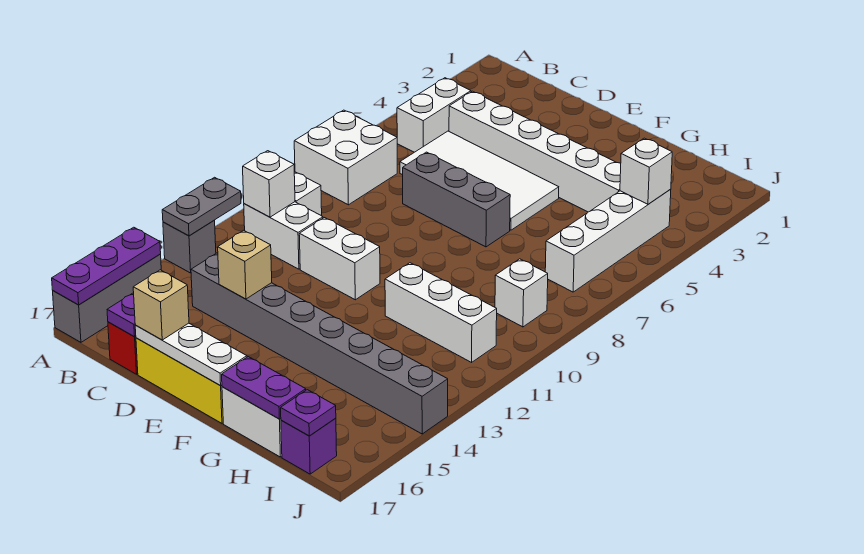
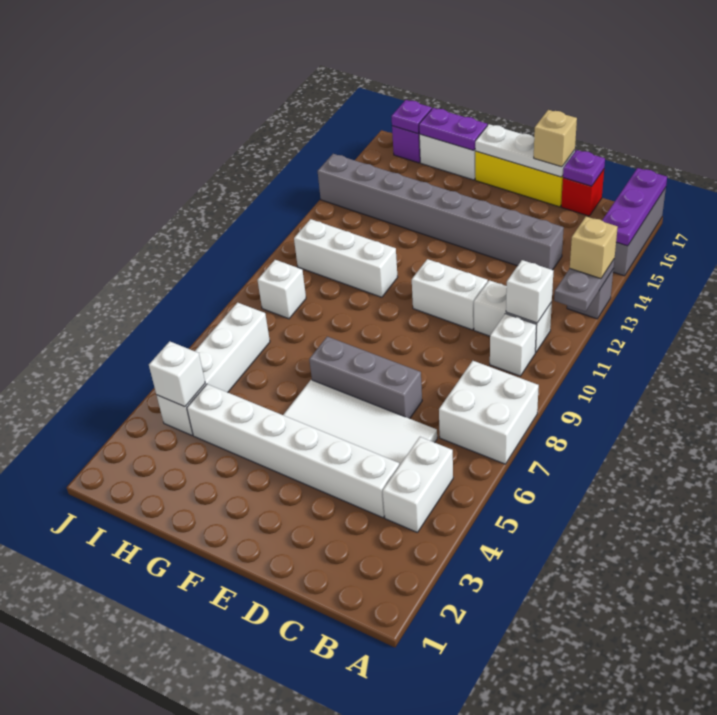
tan 1x1 brick [218,230,272,299] -> tan 1x1 brick moved to [570,217,618,279]

